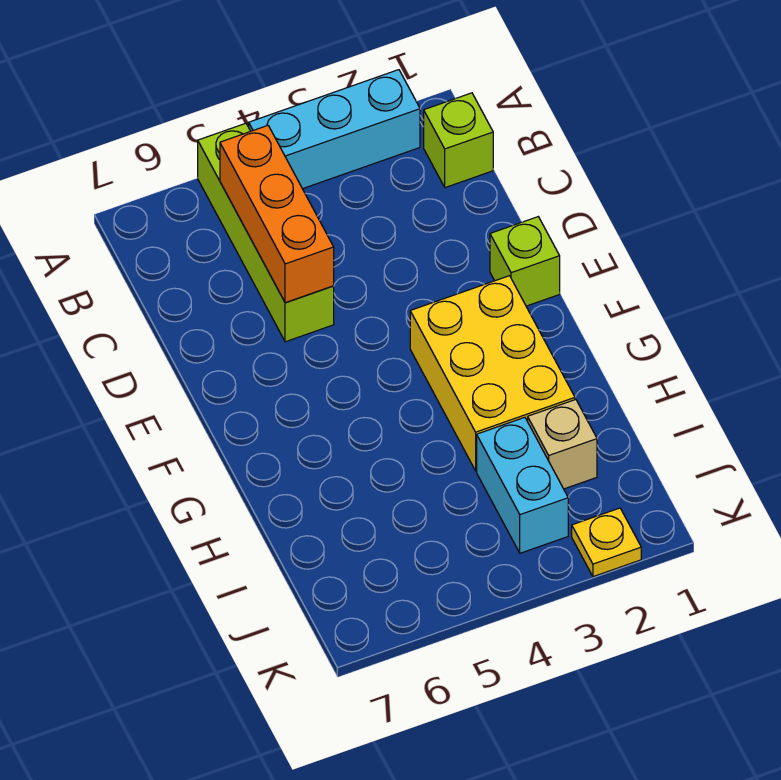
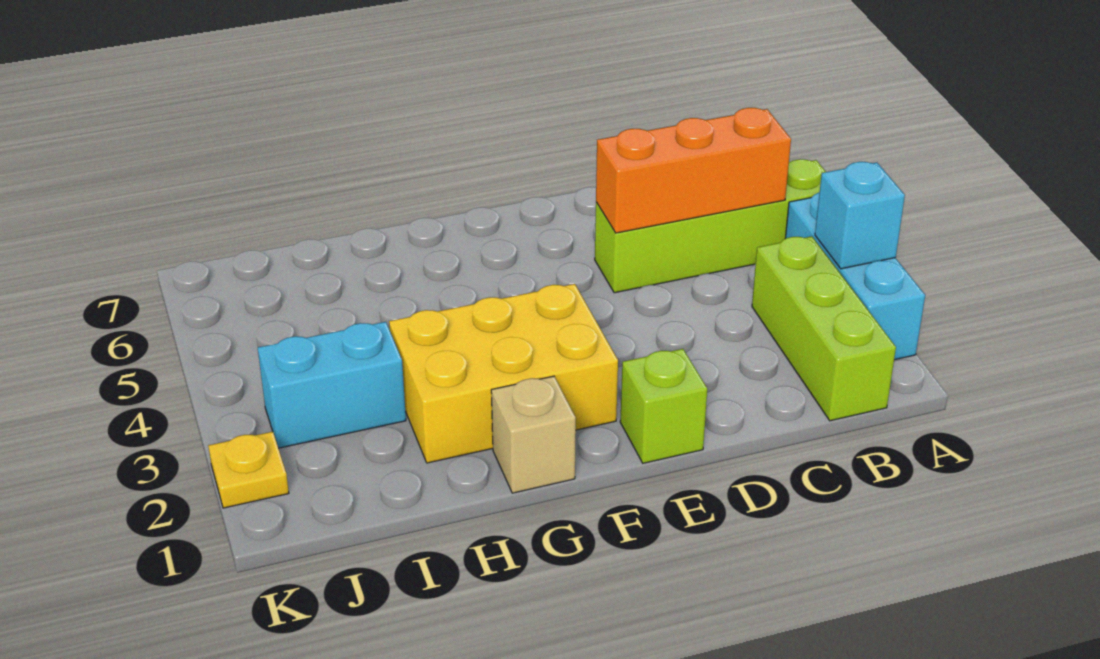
none -> cyan 1x1 brick [815,162,905,269]
lime 1x1 brick [424,93,493,188] -> lime 1x3 brick [752,236,896,421]
tan 1x1 brick [528,400,597,489] -> tan 1x1 brick moved to [491,376,576,493]

